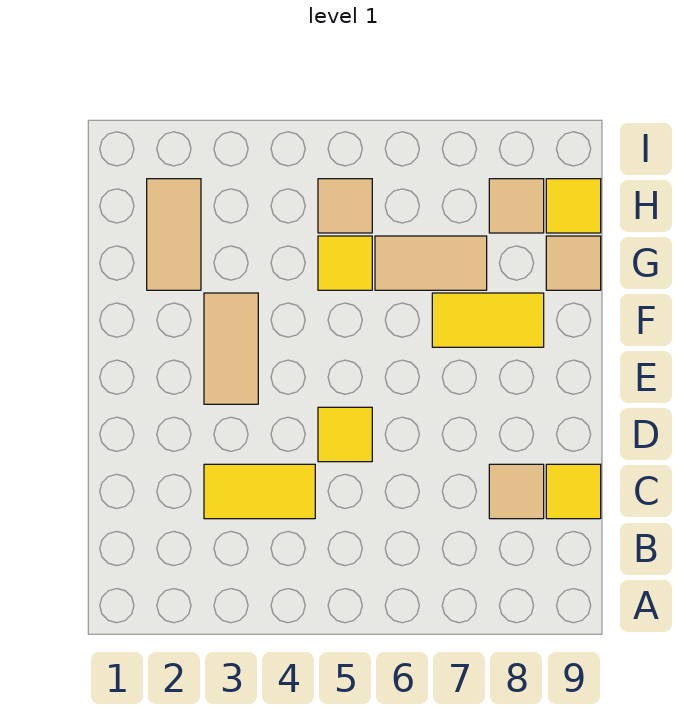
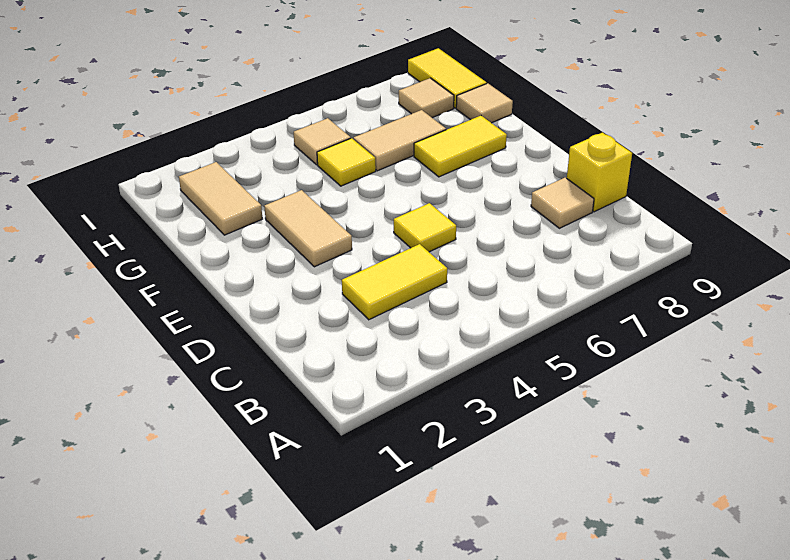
yellow 1x1 tile [546,464,601,519] -> yellow 1x1 brick [567,133,632,212]
yellow 1x1 tile [546,179,601,233] -> yellow 1x2 tile [408,48,487,108]

